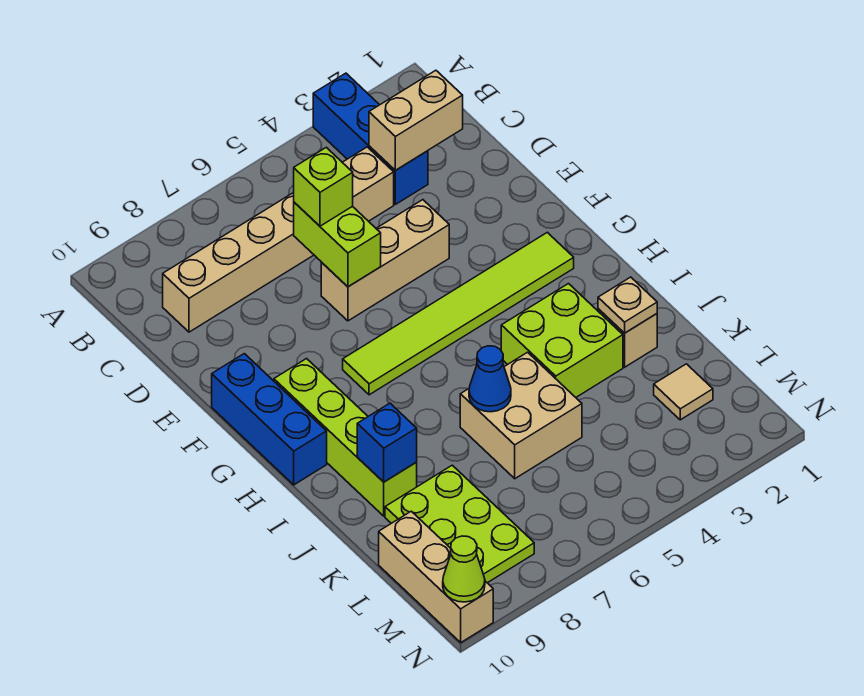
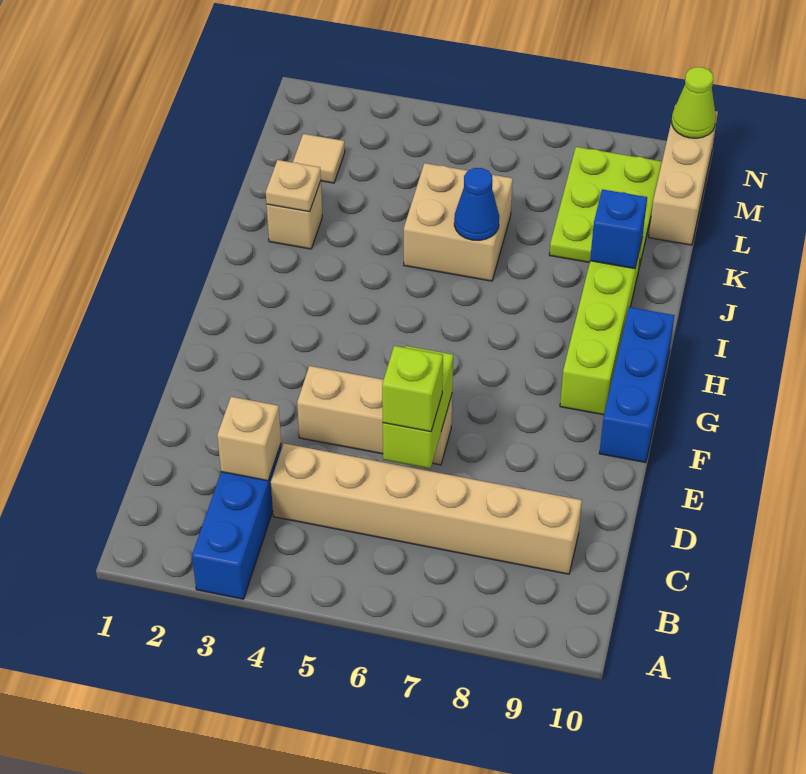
tan 1x2 brick [369,70,463,170] -> tan 1x1 brick [217,397,281,481]
lime 1x6 tile [343,232,574,395] -> none
lime 2x2 brick [501,284,623,397] -> none

